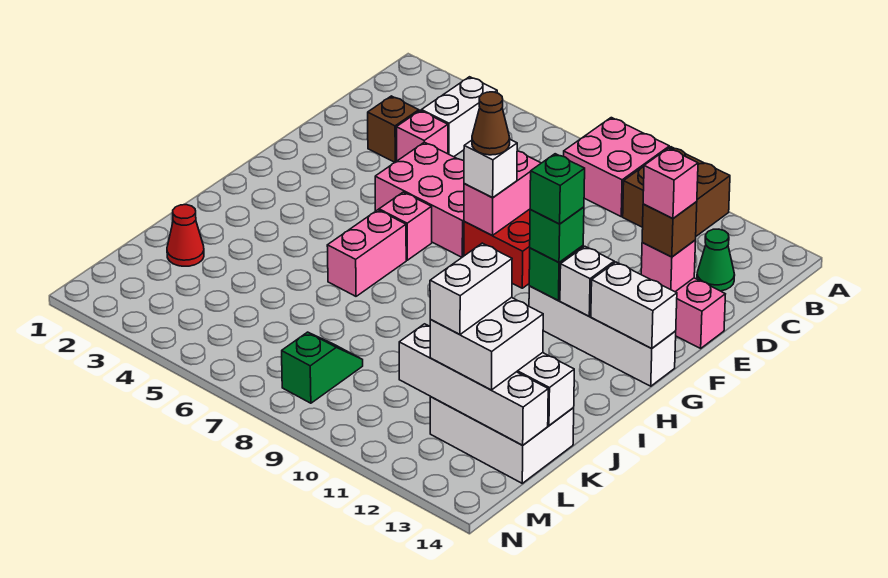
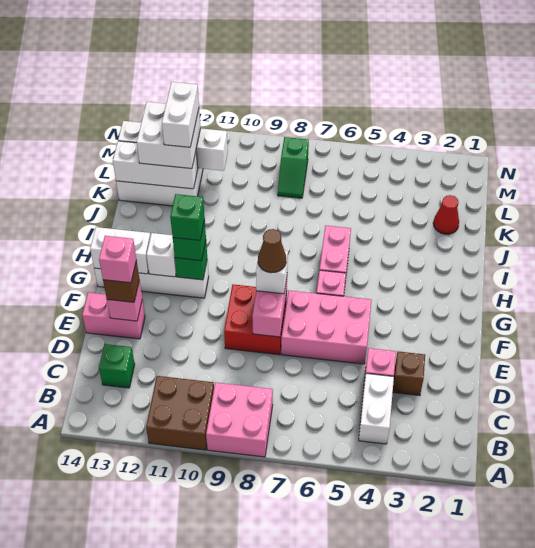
green 1x1 cone [697,229,735,291] -> green 1x1 brick [99,344,135,388]

